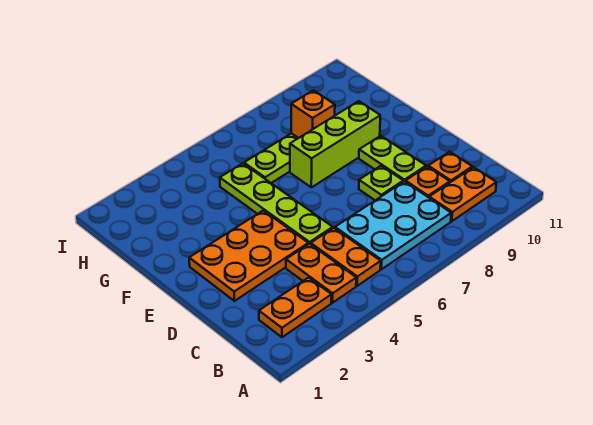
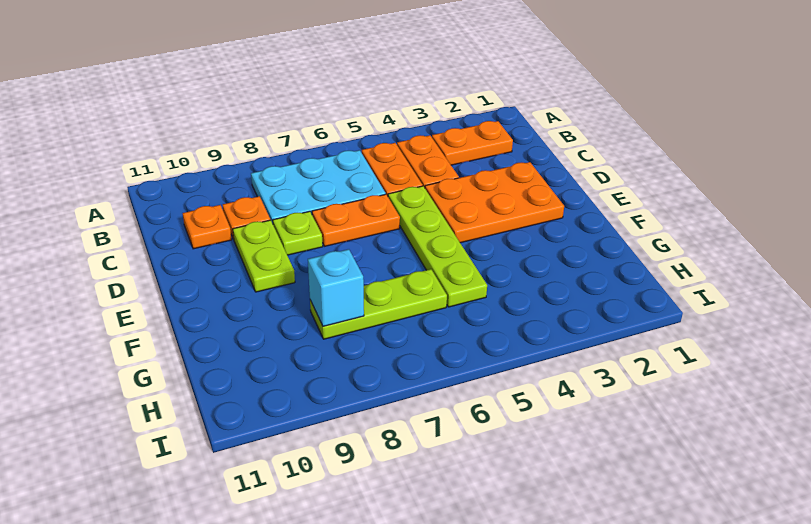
orange 1x2 plate [429,167,496,221] -> orange 1x2 plate moved to [312,194,400,246]
lime 1x3 brick [290,101,380,187] -> none
orange 1x1 brick [291,90,335,138] -> cyan 1x1 brick [308,249,364,326]

